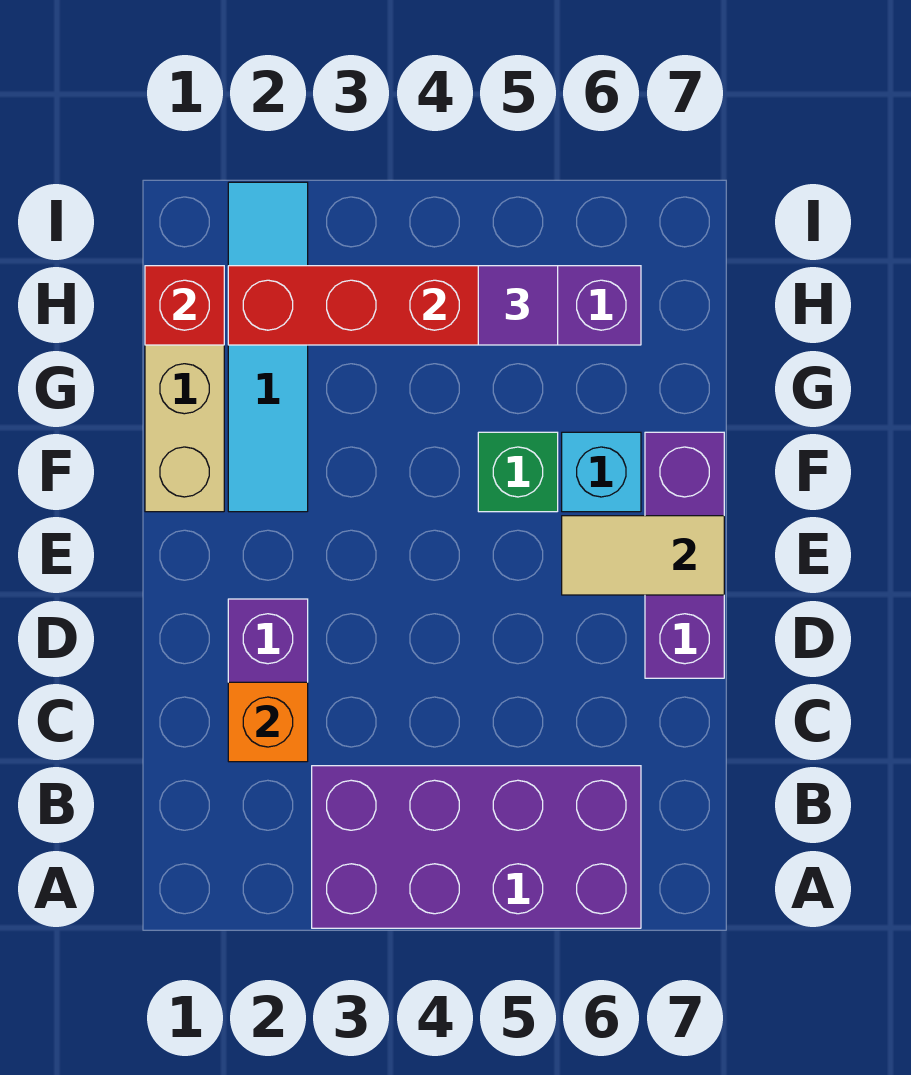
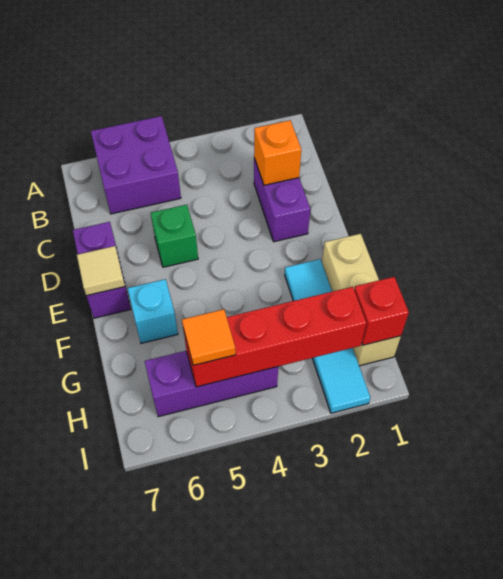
purple 2x4 brick [312,766,641,928] -> purple 2x2 brick [91,116,181,214]
purple 1x3 brick [645,432,724,678] -> purple 1x2 brick [73,222,131,318]
tan 1x2 tile [562,516,724,595] -> tan 1x1 tile [77,246,125,296]
green 1x1 brick [478,432,558,512] -> green 1x1 brick moved to [151,205,198,267]
purple 1x1 tile [478,266,558,345] -> orange 1x1 tile [182,309,236,365]

